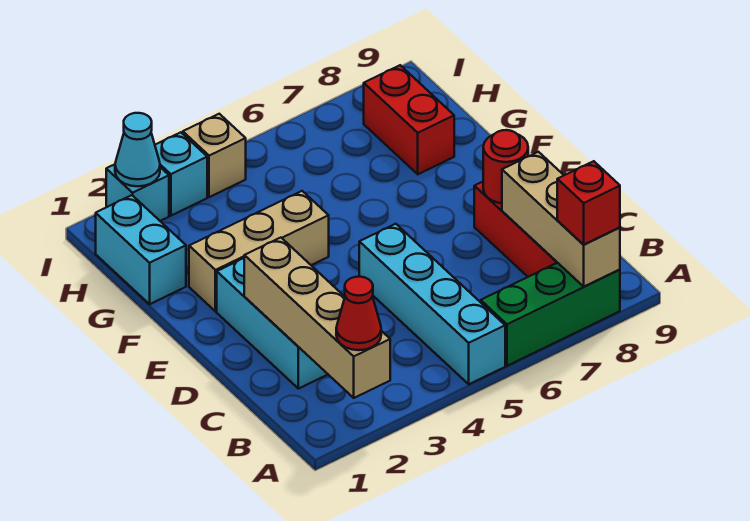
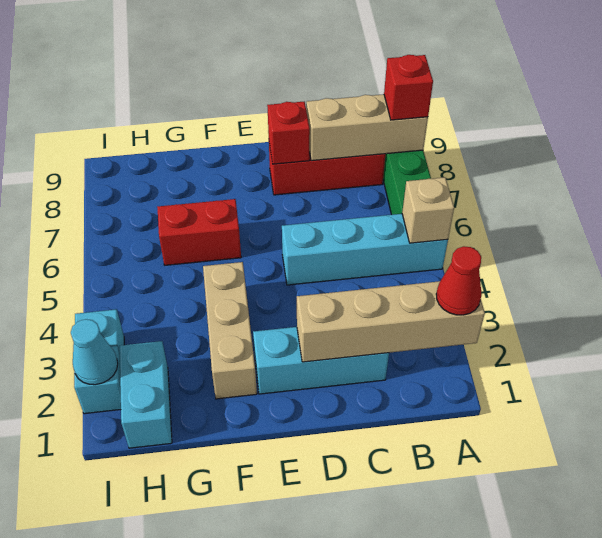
red 1x1 round brick [483,130,528,203] -> red 1x1 brick [267,102,310,164]
cyan 1x2 brick [96,195,186,304] -> cyan 1x2 brick turned to [120,341,172,448]
red 1x2 brick [364,65,454,174] -> red 1x2 brick moved to [157,199,241,265]
tan 1x1 brick [183,114,246,197] -> tan 1x1 brick moved to [402,177,454,243]

